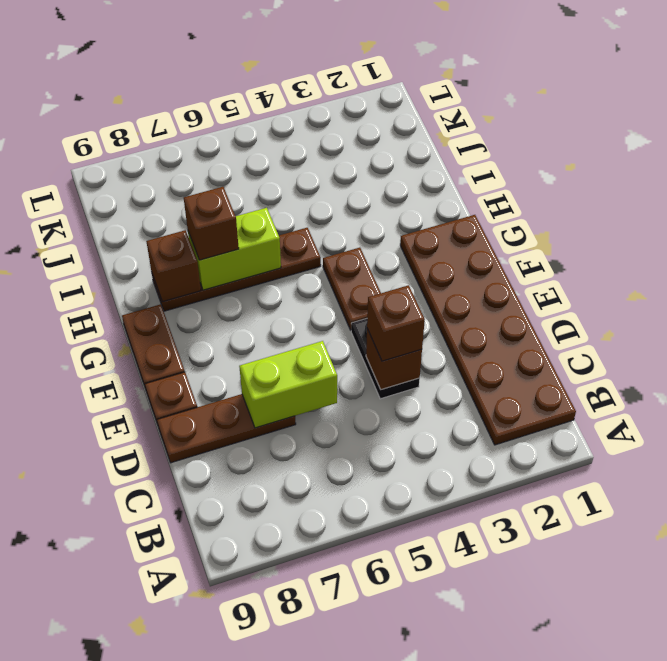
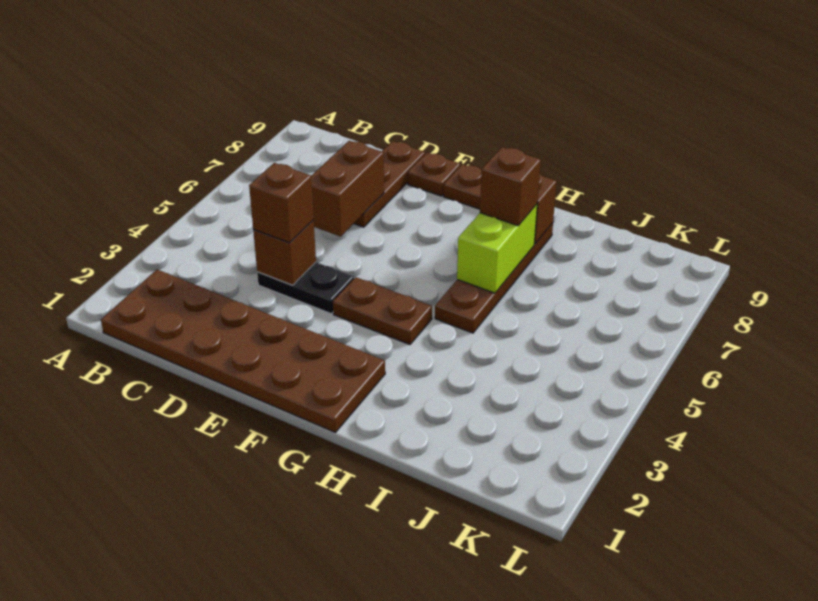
lime 1x2 brick [239,341,337,428] -> brown 1x2 brick [311,141,384,237]

